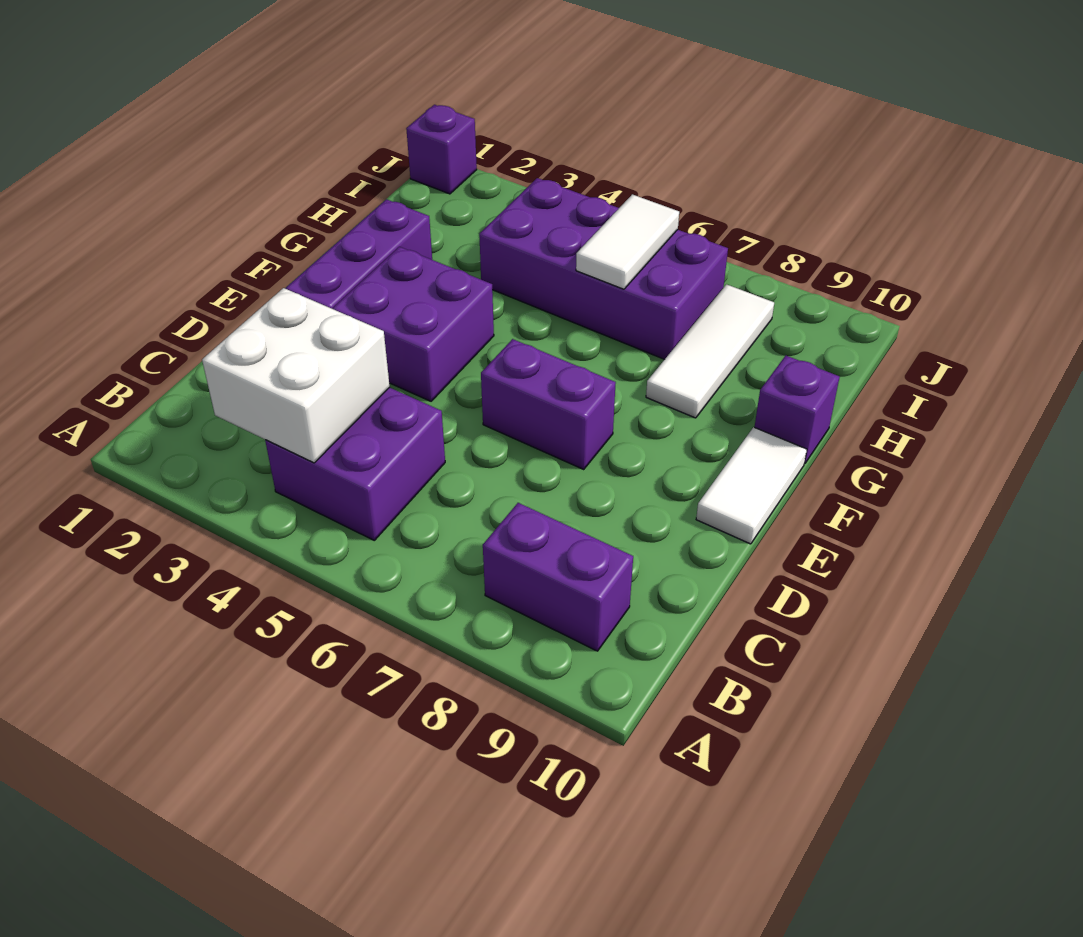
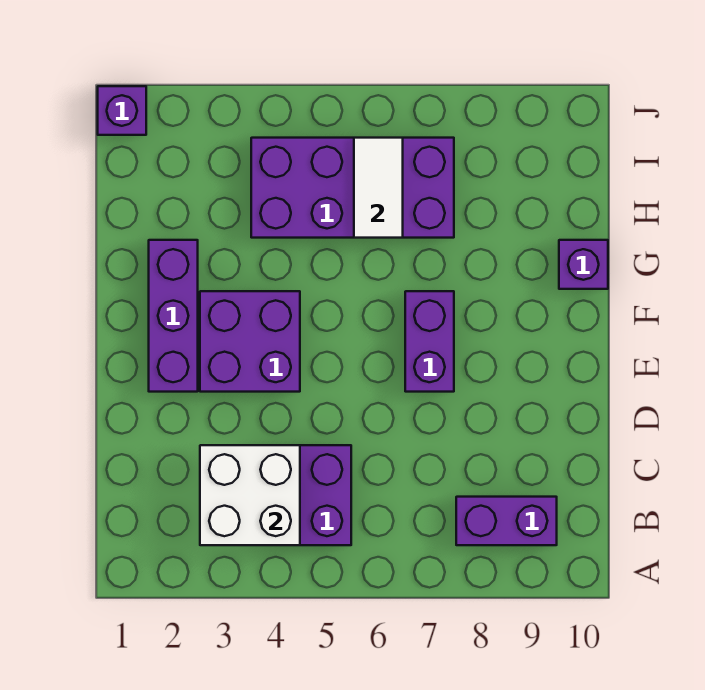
purple 1x2 brick [481,339,616,469] -> purple 1x2 brick turned to [405,291,454,392]
white 1x2 tile [696,427,807,544] -> none
white 1x3 tile [646,284,774,418] -> none

